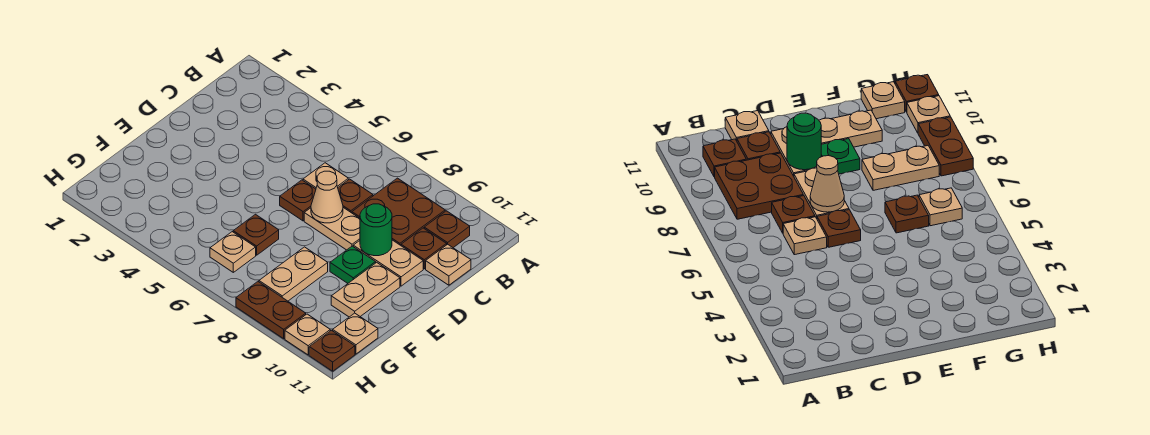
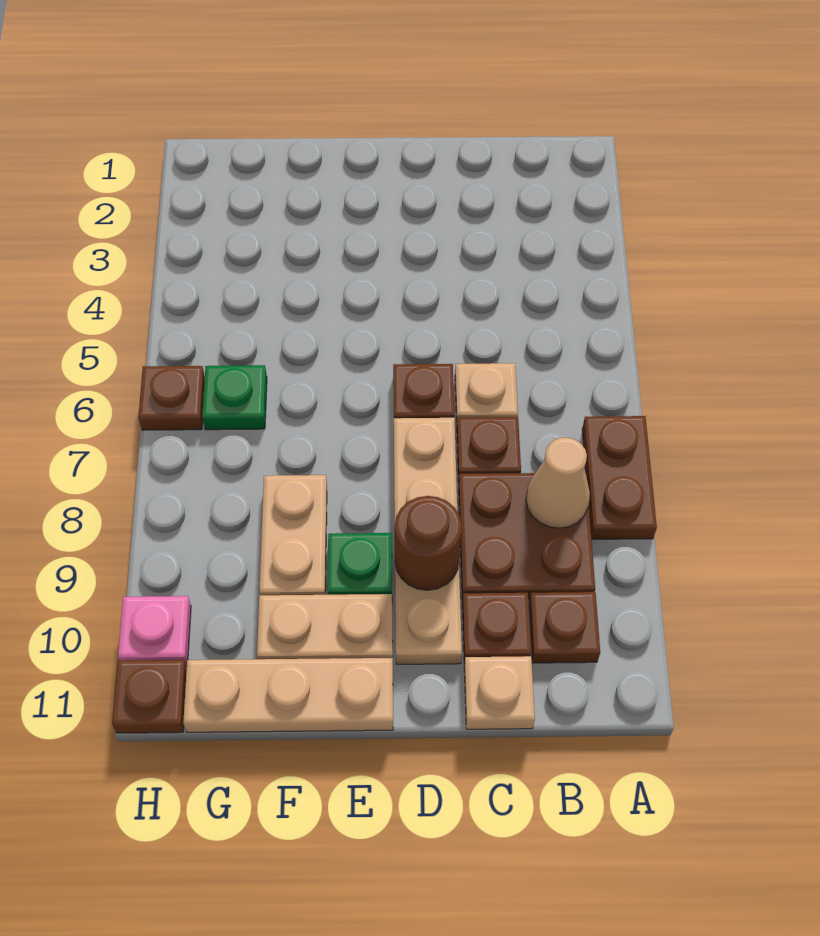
tan 1x1 cone [311,171,343,223] -> tan 1x1 cone moved to [526,438,590,528]
green 1x1 round brick [360,204,392,256] -> brown 1x1 round brick [395,496,462,590]
brown 1x1 plate [233,214,279,255] -> brown 1x1 plate moved to [138,366,205,430]
tan 1x2 plate [259,247,328,301] -> tan 1x2 plate turned to [259,475,327,595]
tan 1x1 plate [210,232,256,272] -> green 1x1 plate [202,365,267,430]
tan 1x1 plate [333,313,378,354] -> tan 1x3 plate [183,658,393,732]
brown 1x2 plate [236,282,306,339] -> brown 1x2 plate moved to [582,416,657,539]
tan 1x1 plate [285,314,330,355] -> pink 1x1 plate [118,596,191,667]

